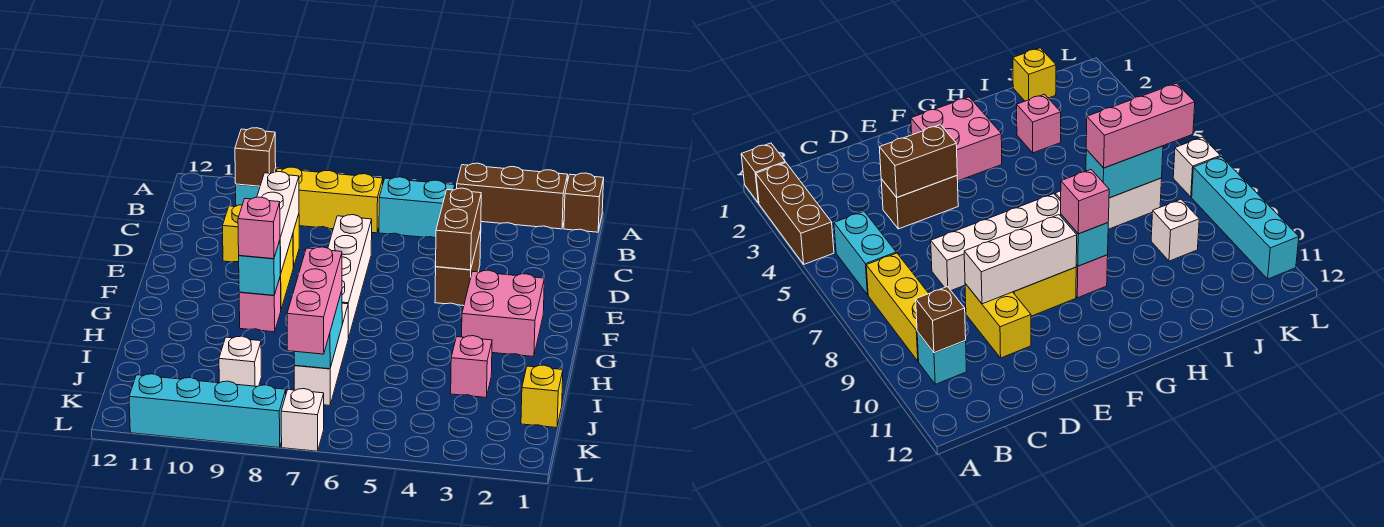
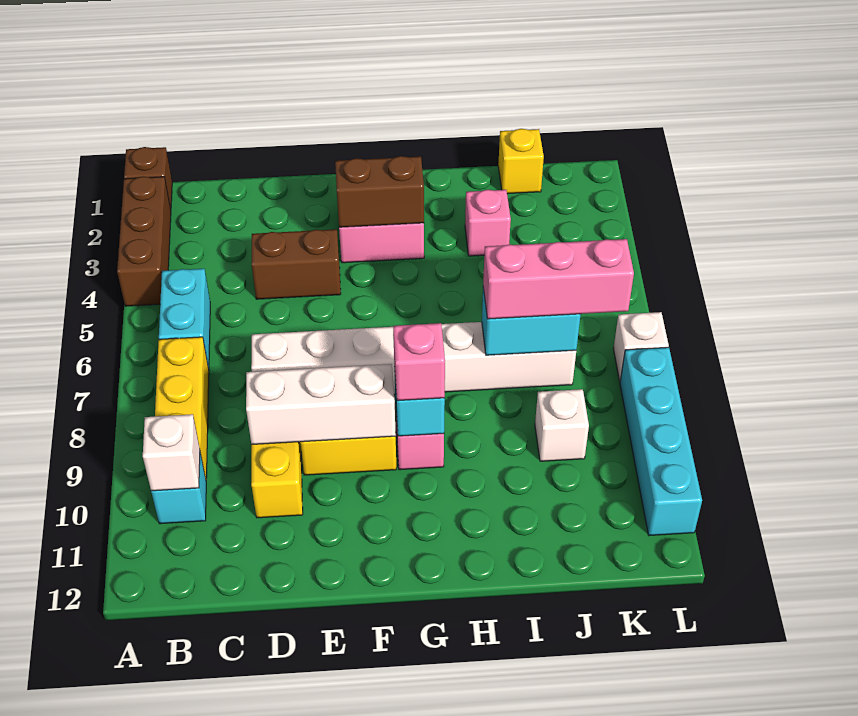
brown 1x1 brick [235,128,276,186] -> white 1x1 brick [143,414,200,491]
brown 1x2 brick [436,188,481,270] -> brown 1x2 brick moved to [335,156,424,227]

